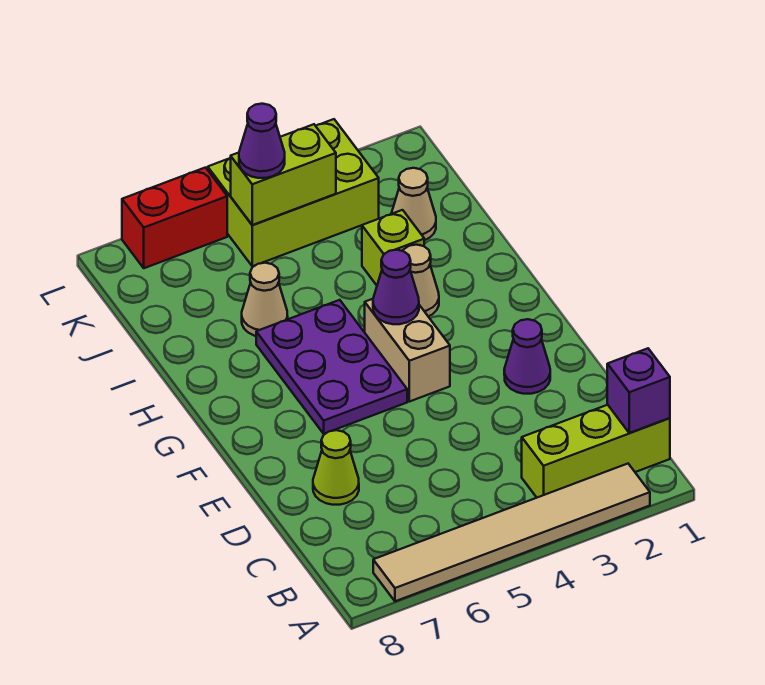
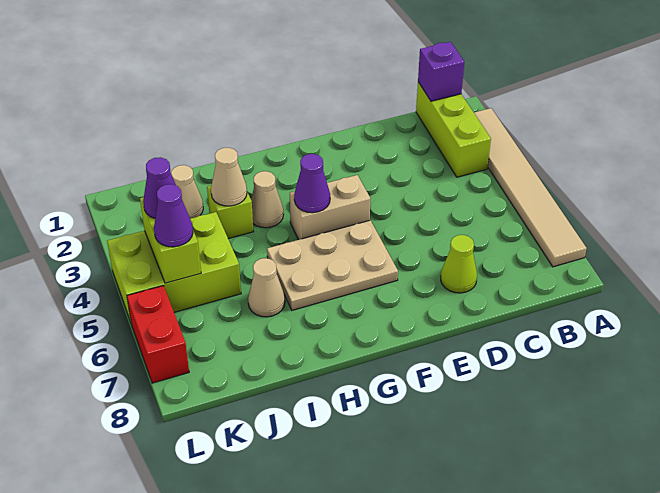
purple 1x1 cone [504,319,550,394] -> purple 1x1 cone moved to [143,157,176,218]
purple 2x3 plate [256,300,407,434] -> tan 2x3 plate [267,220,398,310]
none -> tan 1x1 cone [211,148,247,206]
lime 2x3 brick [208,119,379,266] -> lime 2x3 brick turned to [107,212,241,322]

